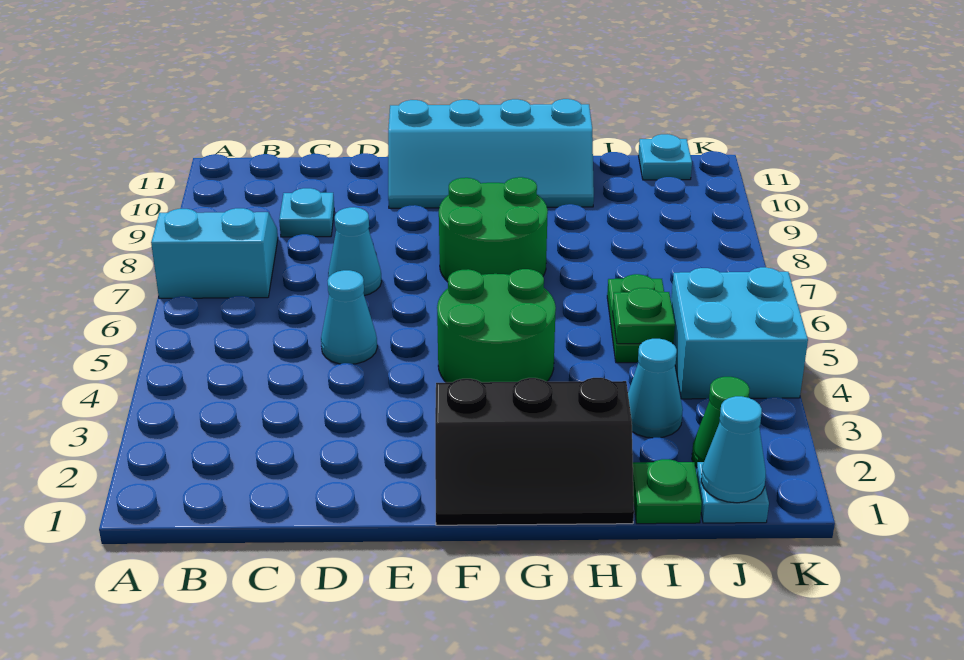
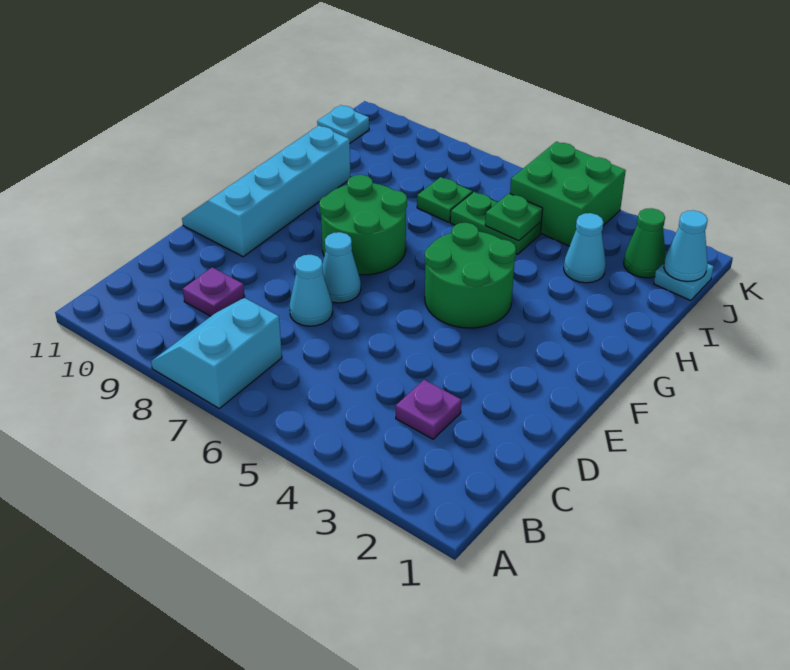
none -> purple 1x1 plate [396,380,461,439]
cyan 1x1 plate [279,188,334,237] -> purple 1x1 plate [183,267,245,316]
cyan 1x1 cone [321,270,377,364] -> cyan 1x1 cone moved to [322,232,361,303]
cyan 2x4 slope [388,99,594,208] -> cyan 2x4 slope turned to [182,126,350,257]
black 2x3 slope [435,378,634,525] -> none
green 1x1 plate [633,459,702,524] -> green 1x1 plate moved to [417,177,472,222]
cyan 2x2 brick [671,267,808,399] -> green 2x2 brick [510,142,626,246]

